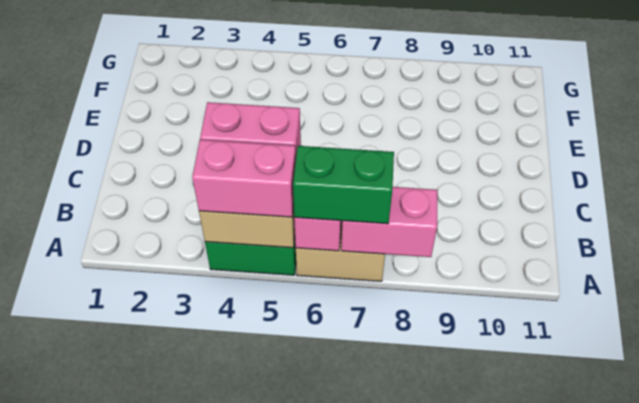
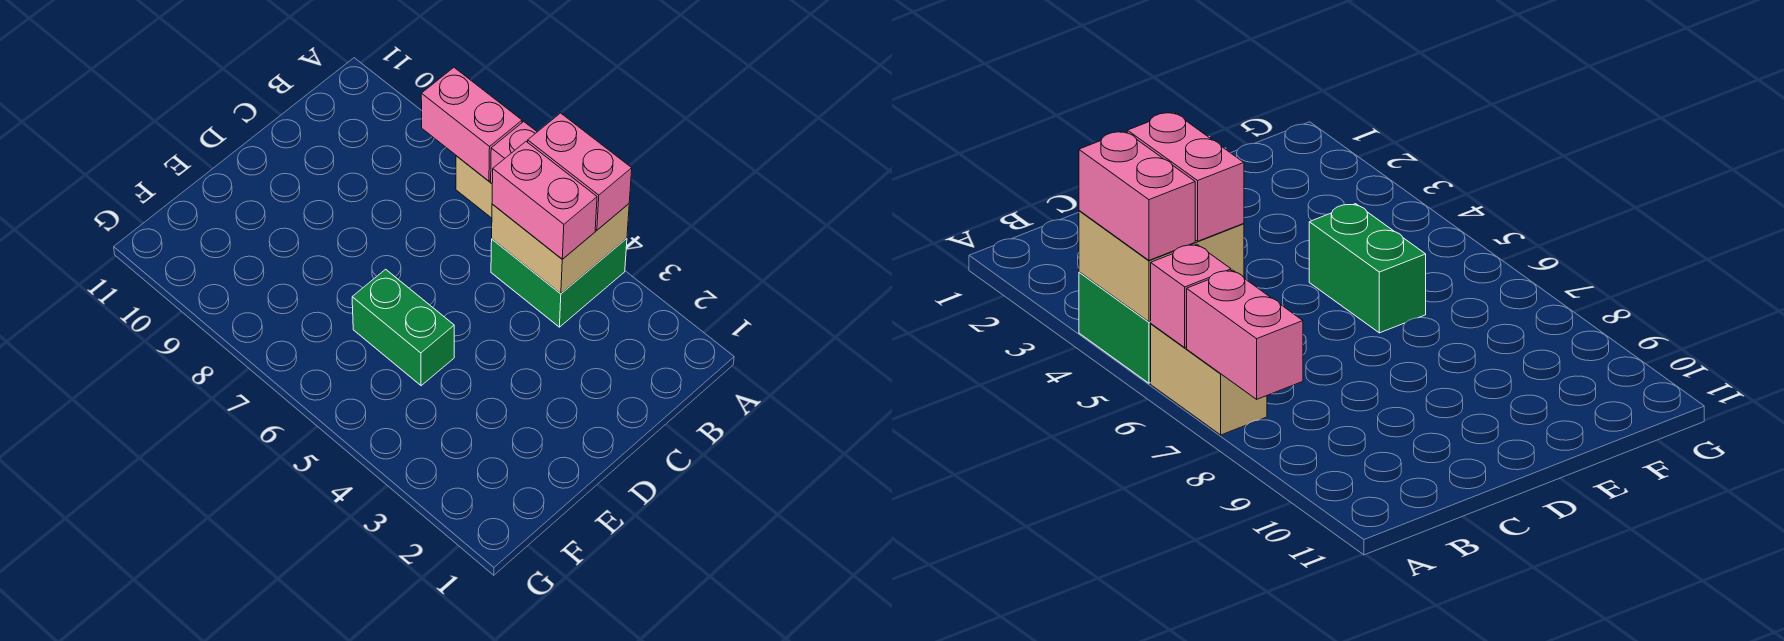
green 1x2 brick [293,146,394,224] -> green 1x2 brick moved to [352,269,454,386]

